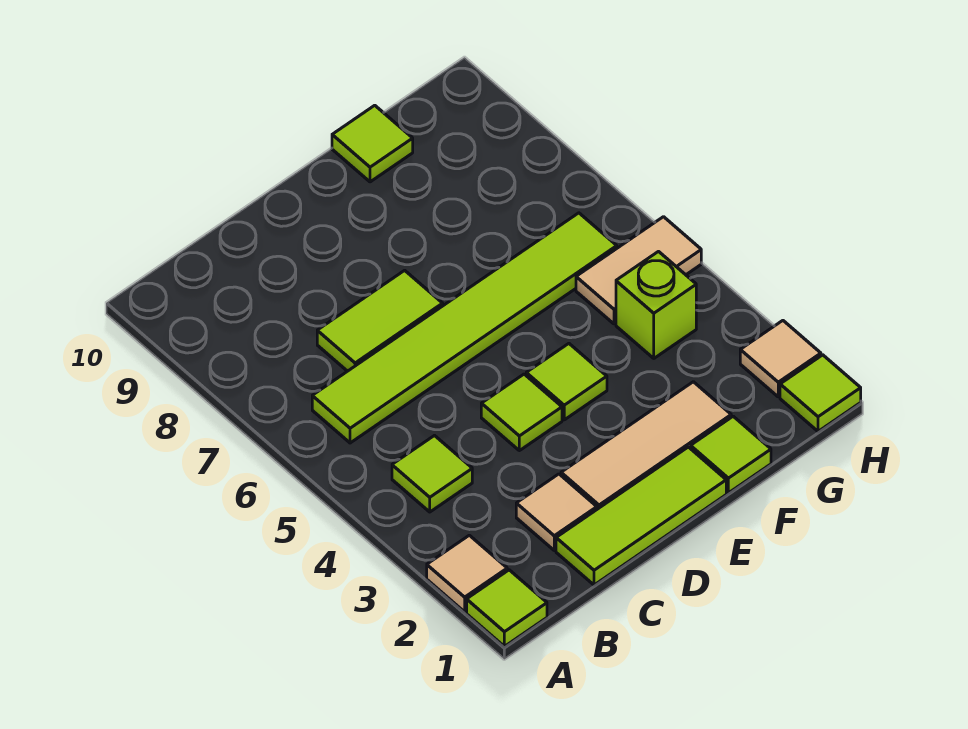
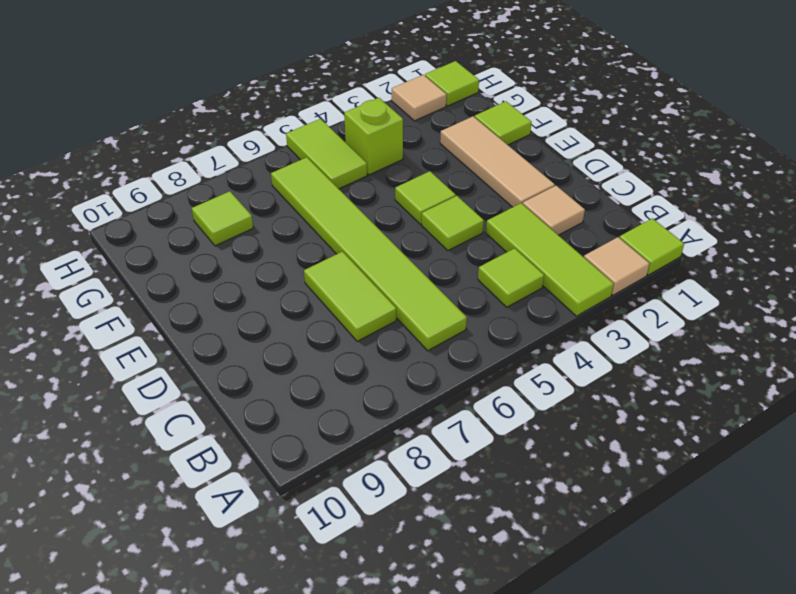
lime 1x3 tile [556,447,726,585] -> lime 1x3 tile moved to [486,203,614,316]
lime 1x1 tile [332,105,413,182] -> lime 1x1 tile moved to [192,191,253,246]
tan 1x2 tile [576,217,701,324] -> lime 1x2 tile [286,119,367,189]

